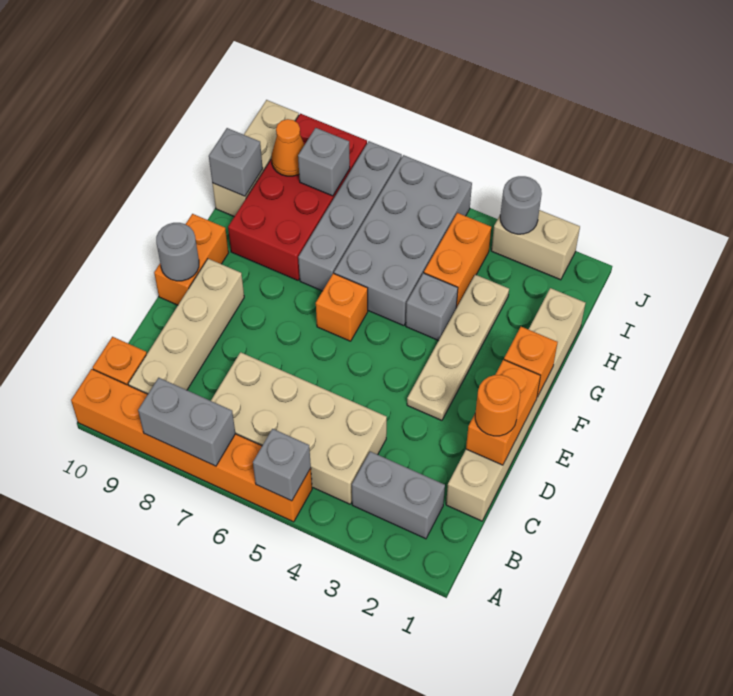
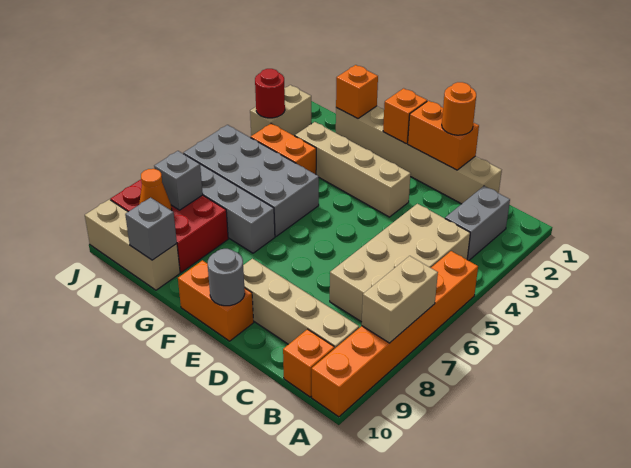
grey 1x1 brick [253,429,311,501] -> none
grey 1x2 brick [138,378,235,466] -> tan 1x2 brick [362,256,438,343]
tan 1x4 plate [407,275,509,420] -> tan 1x4 brick [295,122,411,217]
orange 1x1 brick [316,273,368,341] -> orange 1x1 brick moved to [336,65,378,119]
grey 1x1 brick [406,273,458,341] -> none
red 2x4 brick [228,114,367,280] -> red 2x3 brick [111,180,228,272]
grey 1x1 round brick [500,176,542,234] -> red 1x1 round brick [255,69,285,118]

